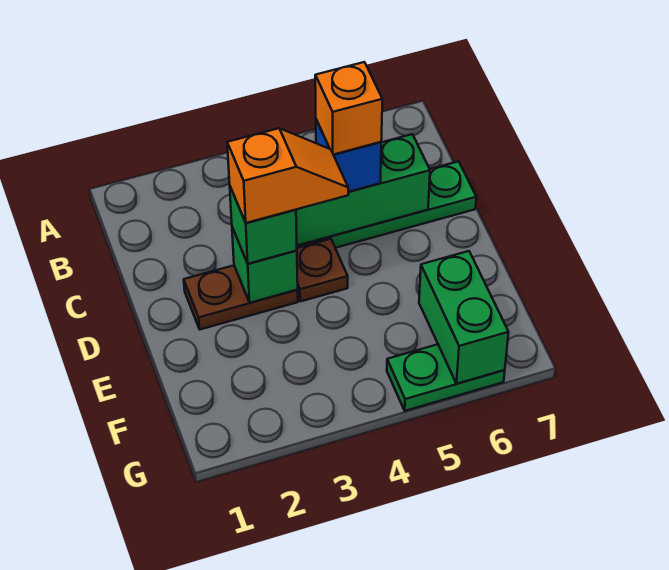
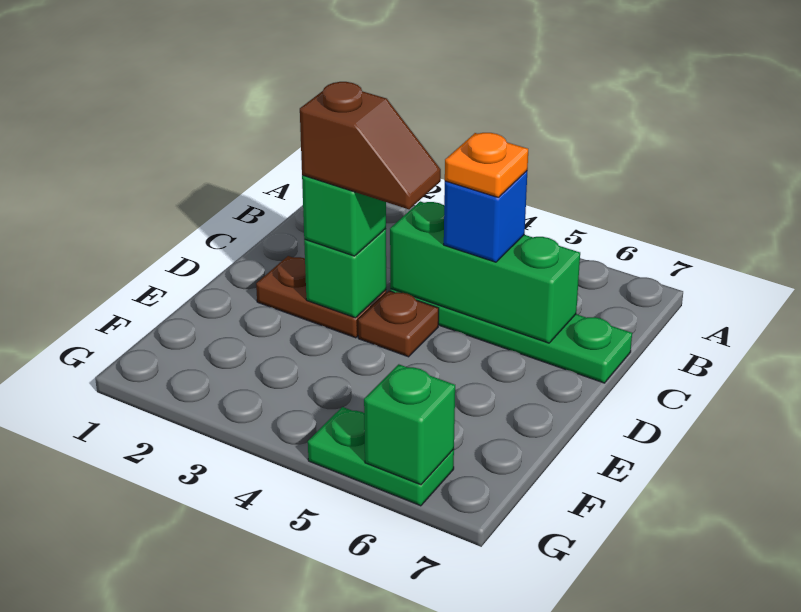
orange 1x1 brick [315,62,382,155] -> orange 1x1 plate [445,133,528,197]
orange 1x2 slope [227,128,348,223] -> brown 1x2 slope [300,82,441,209]
green 1x2 brick [419,251,509,384] -> green 1x1 brick [364,364,455,485]

